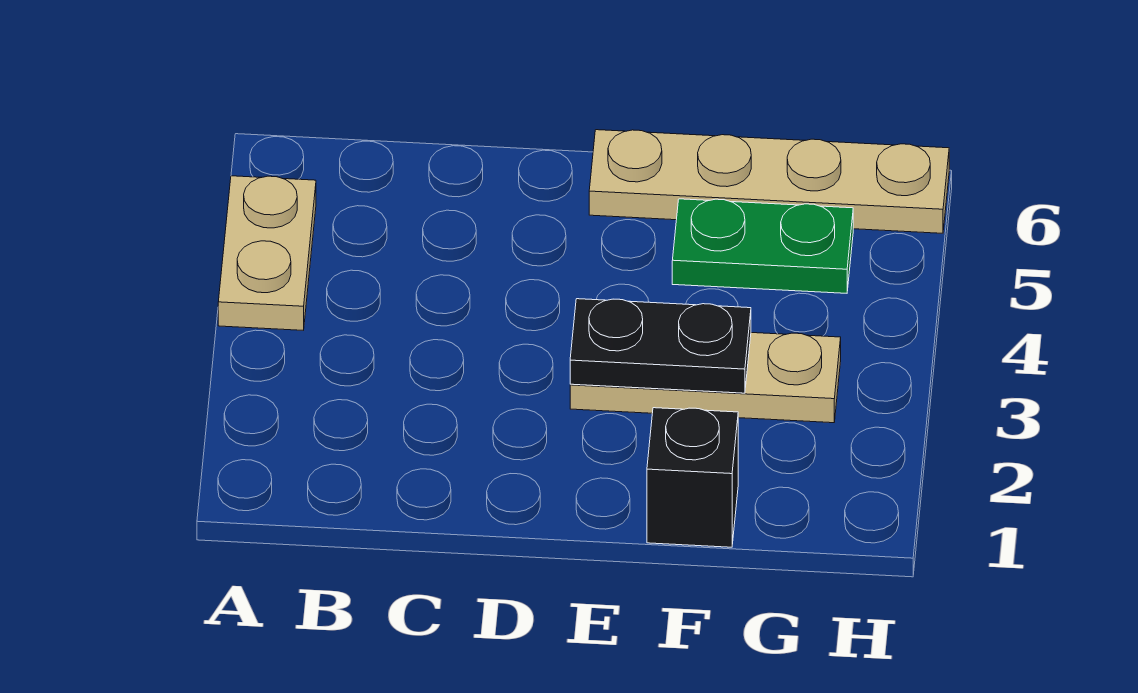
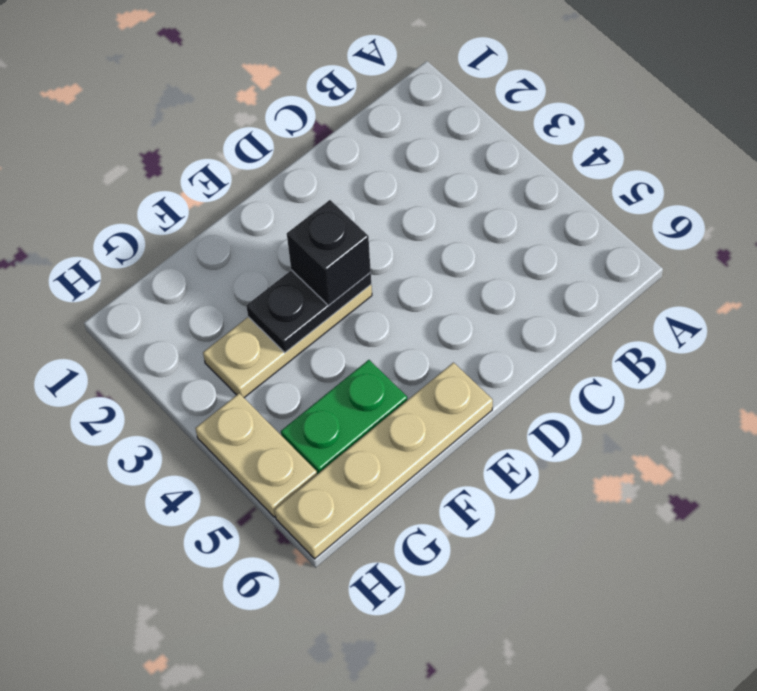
tan 1x2 plate [218,176,316,330] -> tan 1x2 plate moved to [195,393,317,517]
black 1x1 brick [647,408,738,547] -> black 1x1 brick moved to [287,200,371,306]

